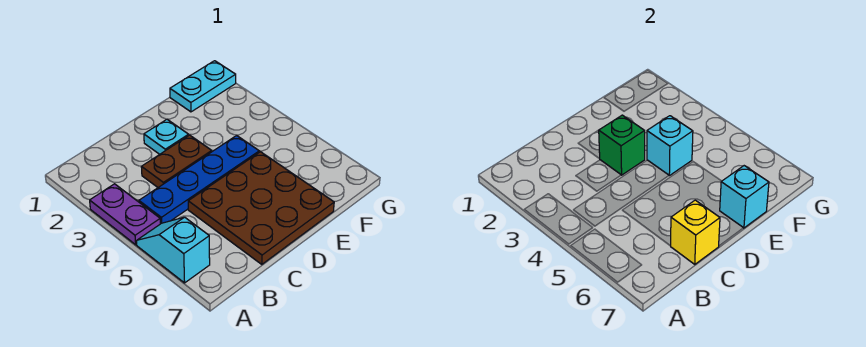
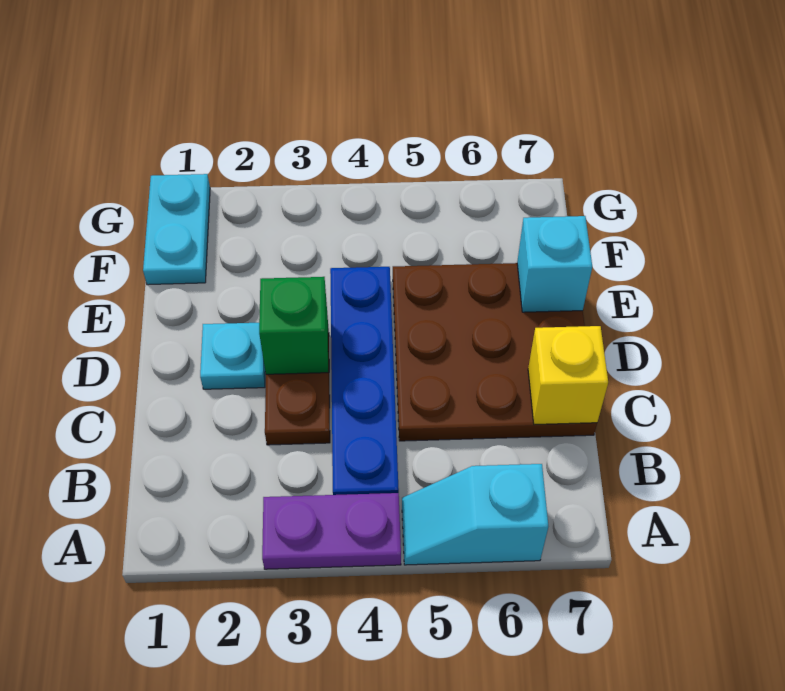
cyan 1x1 brick [647,116,693,176] -> none

